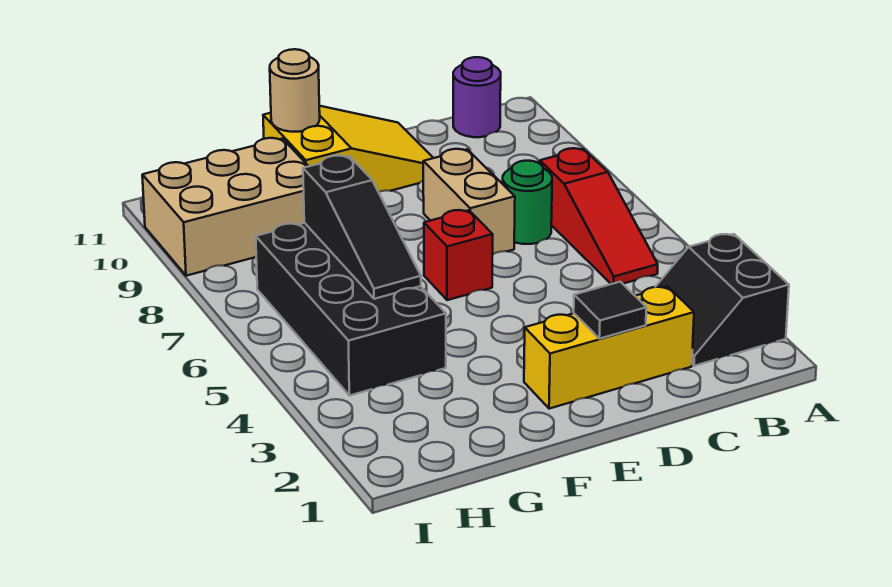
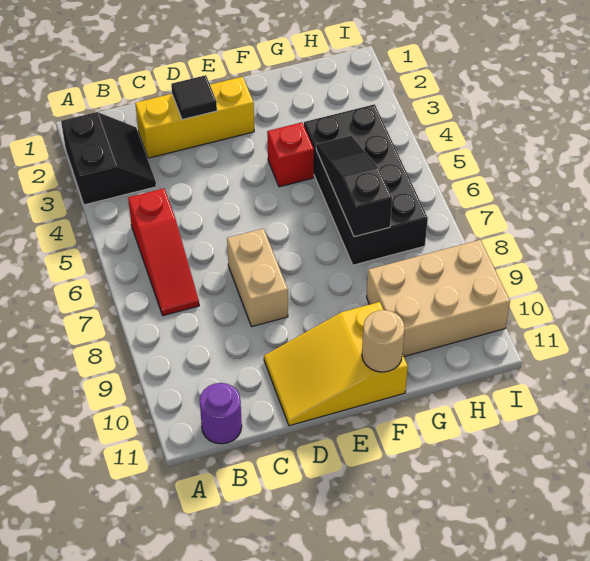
red 1x3 slope [540,148,658,284] -> red 1x3 slope turned to [128,188,199,316]
green 1x1 round brick [503,161,552,244] -> none
red 1x1 brick [424,210,493,300] -> red 1x1 brick moved to [267,122,314,187]

